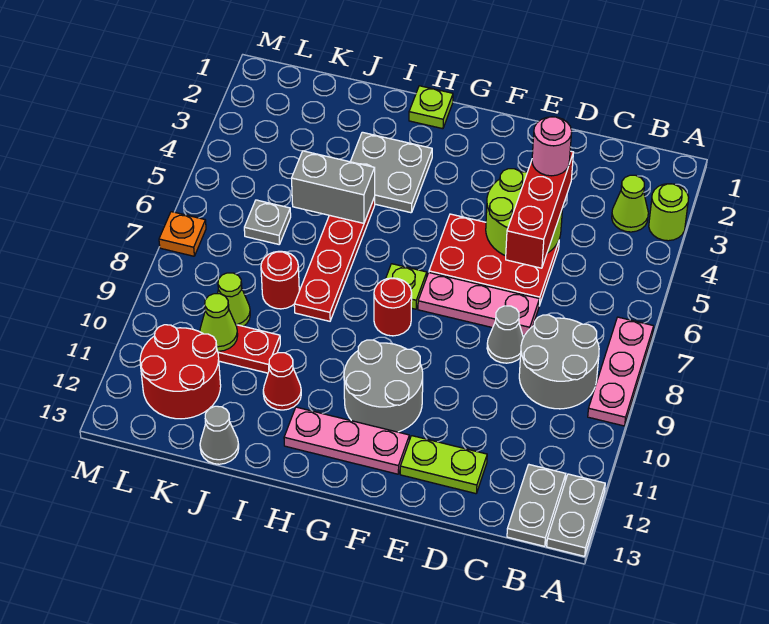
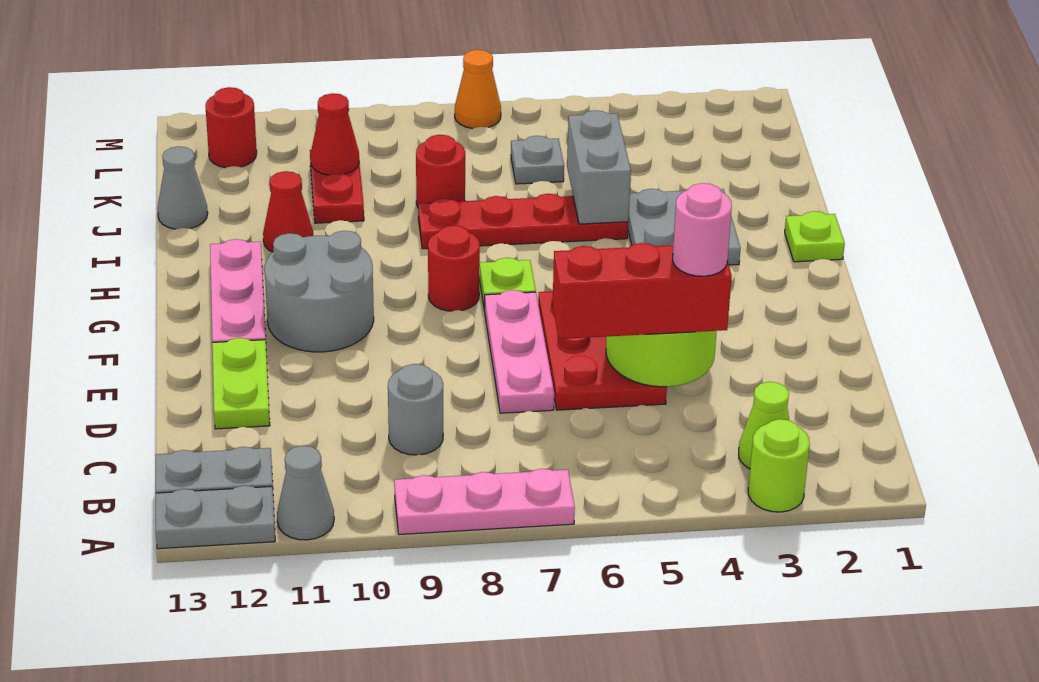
grey 2x2 round brick [519,315,599,409] -> grey 1x1 round brick [388,364,443,455]
grey 1x1 cone [487,306,523,363] -> grey 1x1 cone moved to [277,446,334,540]
lime 1x1 cone [217,273,250,326] -> none
lime 1x1 cone [200,294,238,351] -> red 1x1 cone [310,93,359,175]
red 2x2 round brick [140,325,221,419] -> red 1x1 round brick [205,87,257,168]
orange 1x1 plate [159,212,206,256] -> orange 1x1 cone [455,50,501,129]

